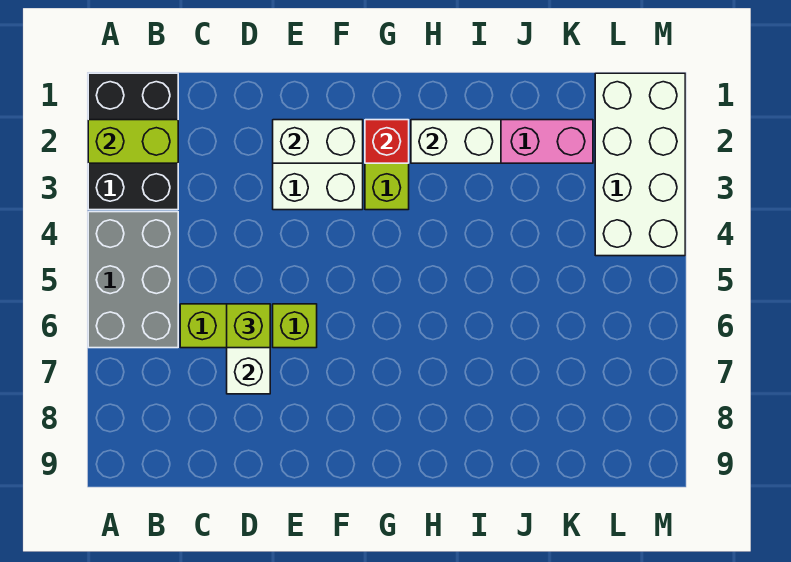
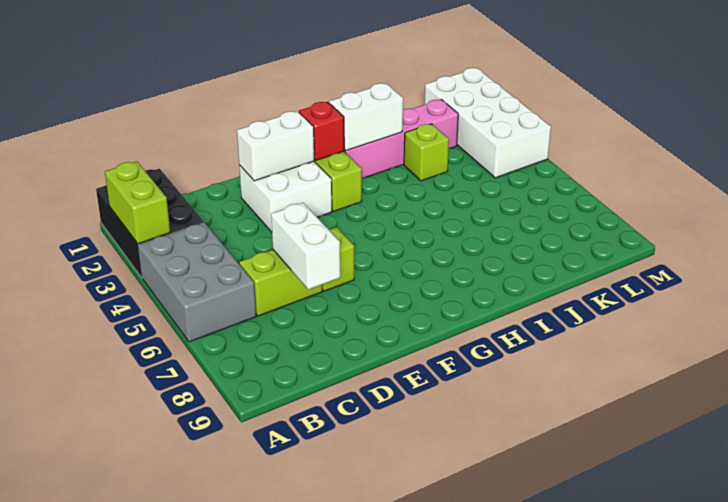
lime 1x2 brick [88,120,178,163] -> lime 1x2 brick turned to [105,161,170,244]
lime 1x1 brick [227,304,270,348] -> lime 1x1 brick moved to [404,124,449,181]

